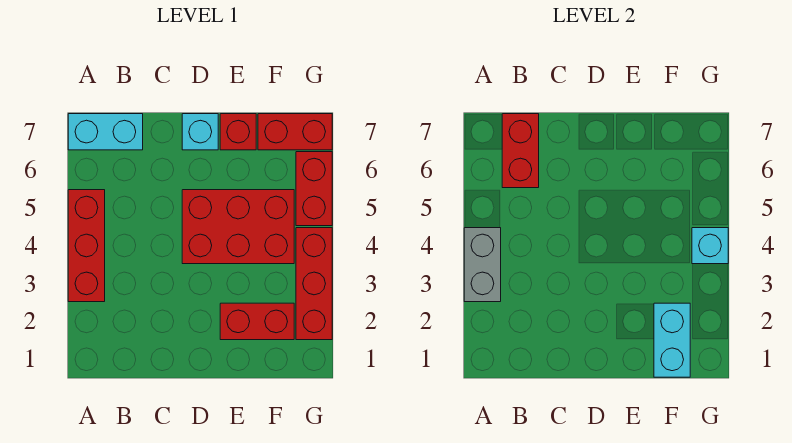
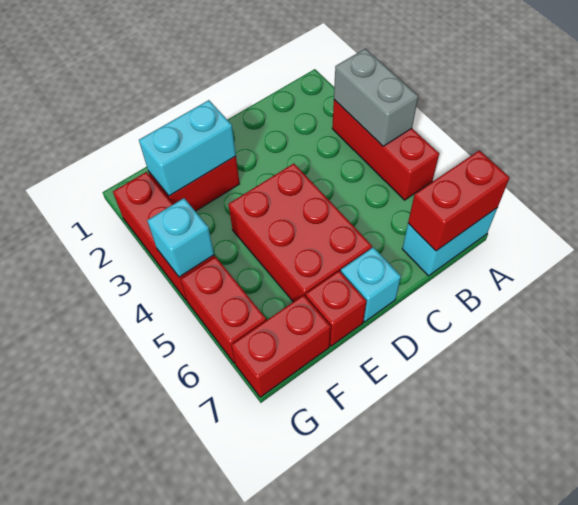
red 1x2 brick [502,114,539,188] -> red 1x2 brick turned to [408,150,510,251]
red 2x3 brick [182,190,294,264] -> red 2x3 brick turned to [228,164,372,302]
cyan 1x2 brick [654,303,690,377] -> cyan 1x2 brick turned to [139,100,236,196]

